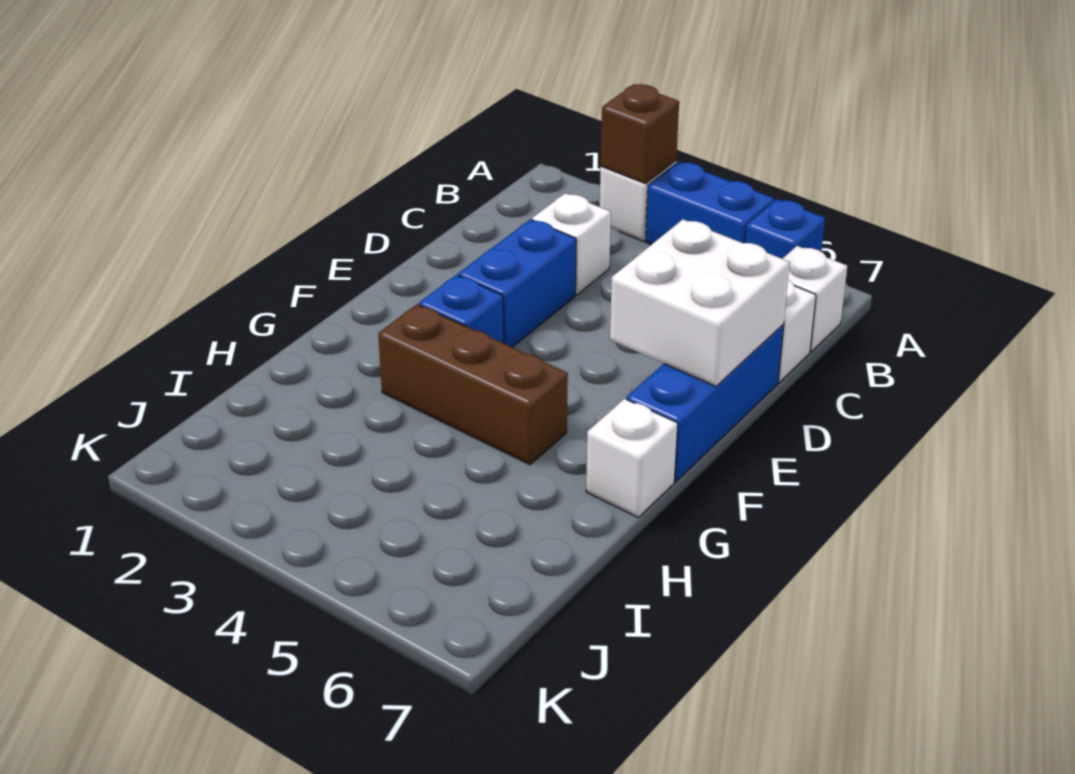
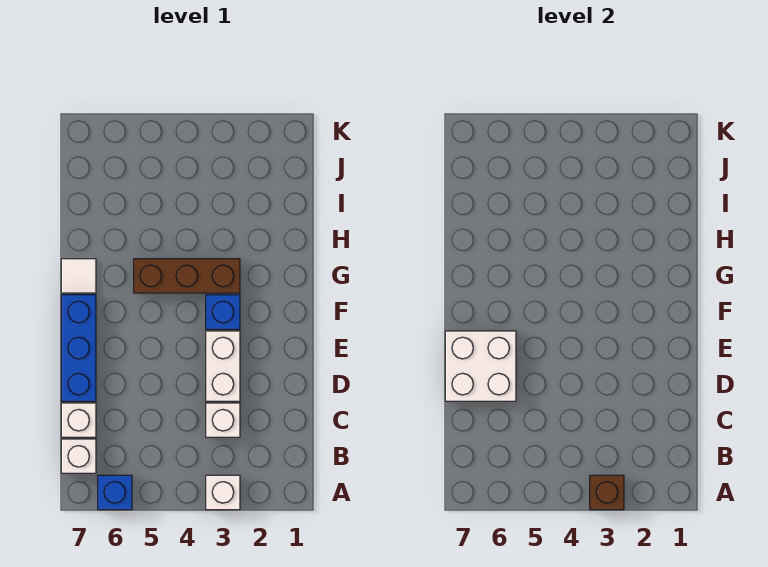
blue 1x2 brick [646,162,774,245] -> none
blue 1x2 brick [458,219,576,347] -> white 1x2 brick [206,331,240,401]
white 1x1 brick [586,399,678,517] -> white 1x1 tile [61,259,96,293]

